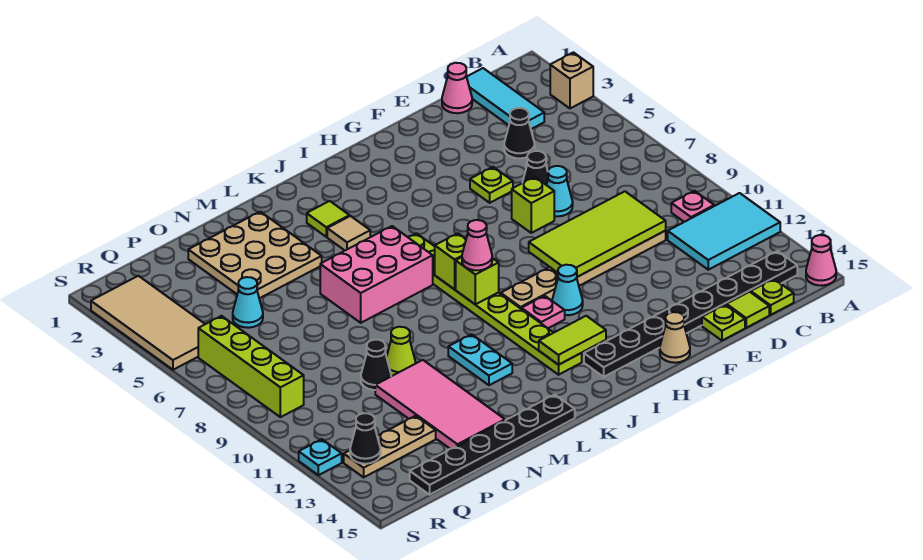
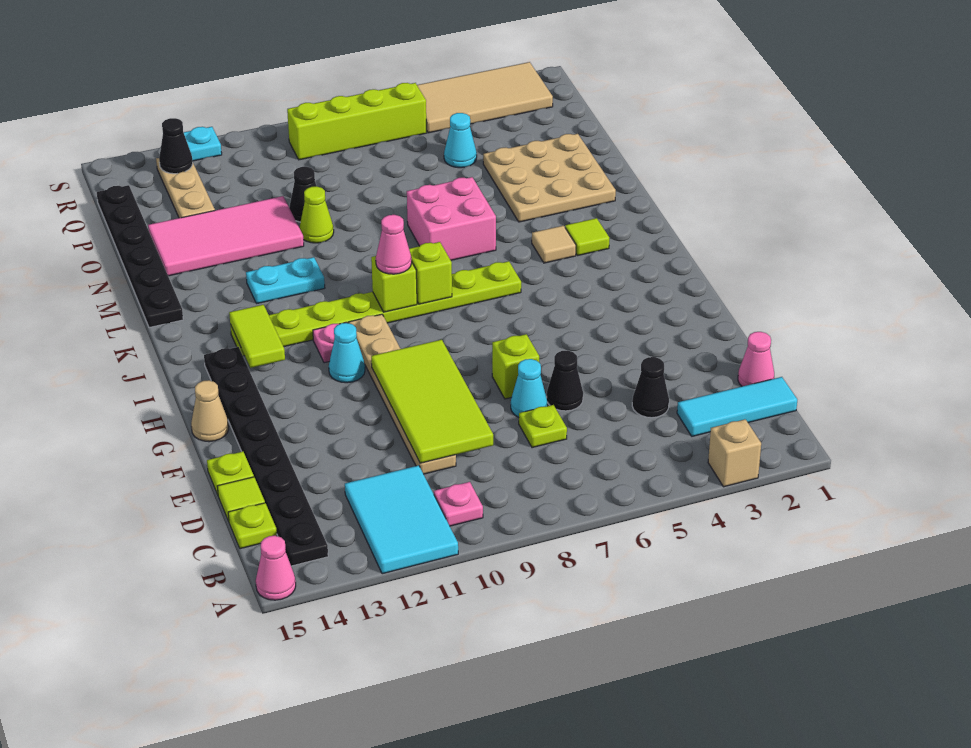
lime 1x1 plate [470,167,513,203] -> lime 1x1 plate moved to [519,405,567,448]
pink 2x3 brick [320,226,433,323] -> pink 2x2 brick [407,177,496,260]

